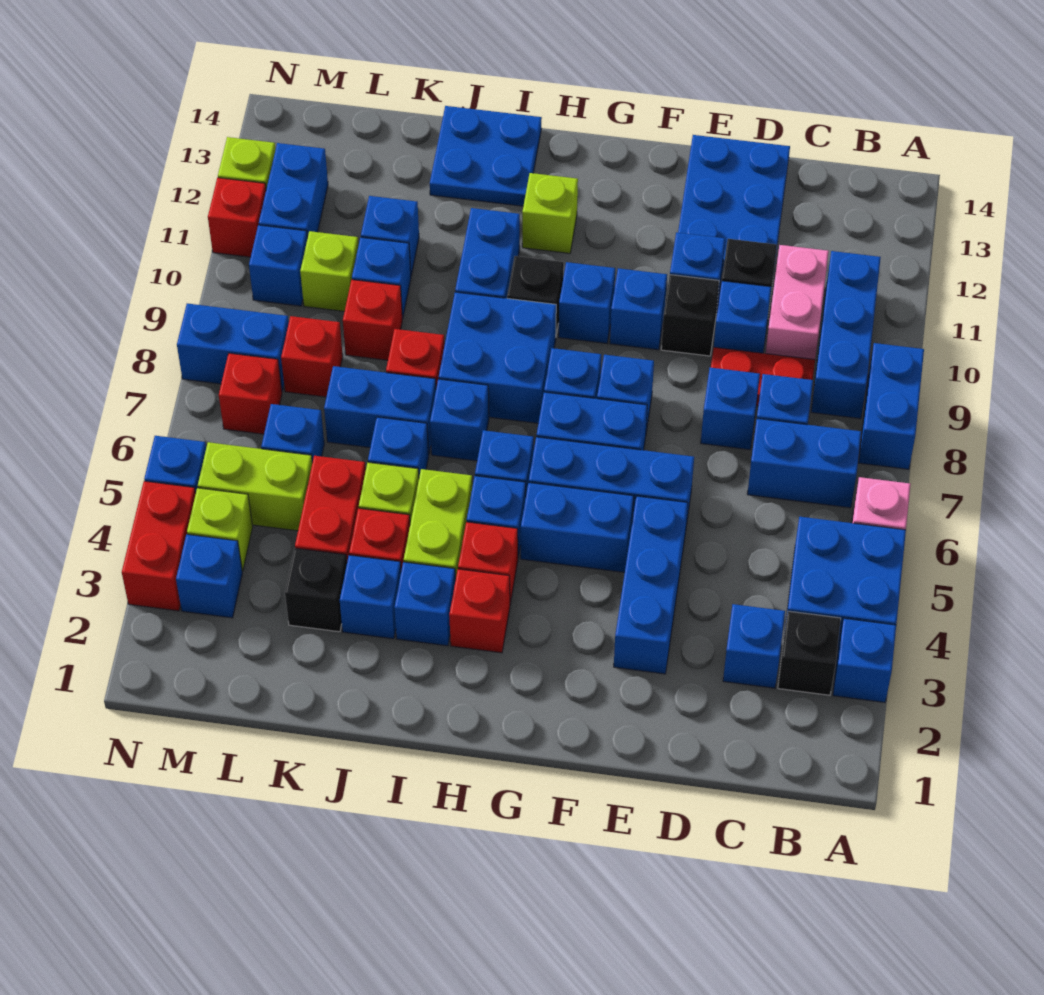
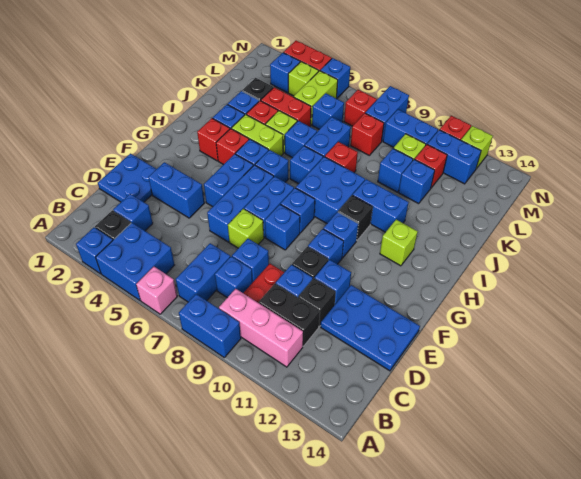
blue 1x3 brick [811,251,881,419] -> pink 1x3 brick [219,289,303,367]
pink 1x2 brick [766,245,829,360] -> black 1x2 brick [259,284,320,346]
blue 1x3 brick [614,496,688,674] -> blue 1x2 brick [148,162,205,218]
none -> lime 1x1 brick [228,209,264,248]
blue 2x2 plate [430,106,542,206] -> blue 2x2 plate moved to [98,154,156,202]
red 1x1 brick [343,280,402,360] -> red 1x1 brick moved to [415,145,447,188]
blue 1x1 brick [249,225,307,306] -> blue 1x2 brick [383,110,438,147]

